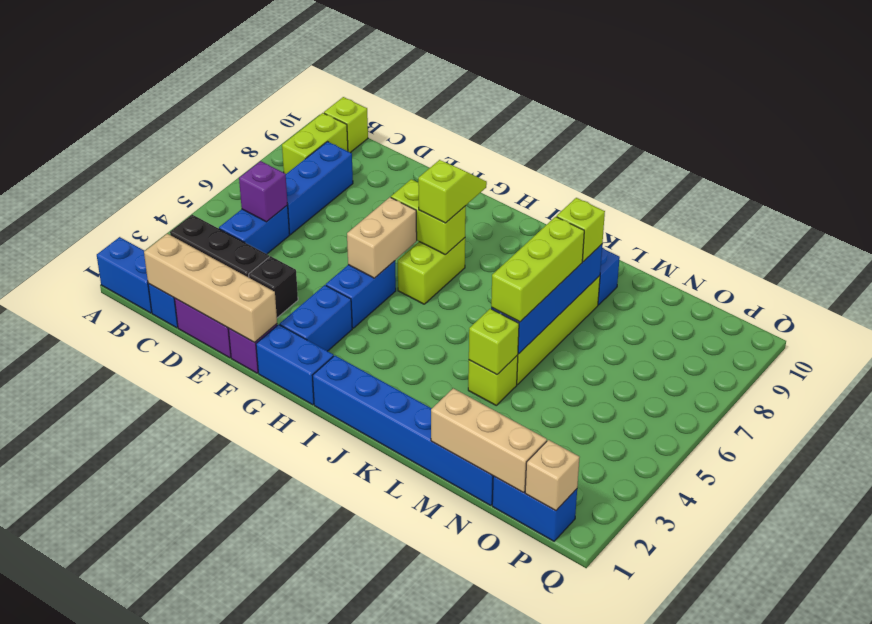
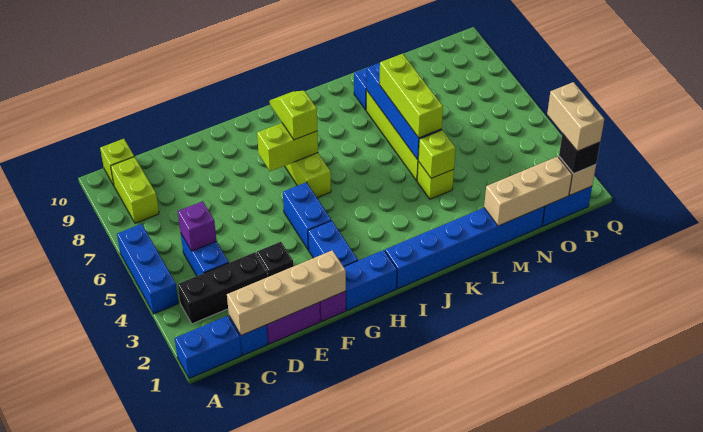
blue 1x3 brick [286,142,353,234] -> blue 1x3 brick moved to [117,224,179,314]
tan 1x2 brick [347,197,417,278] -> tan 1x2 brick moved to [547,82,604,151]
lime 1x1 brick [557,198,605,262] -> none
none -> black 1x1 brick [559,134,600,174]

